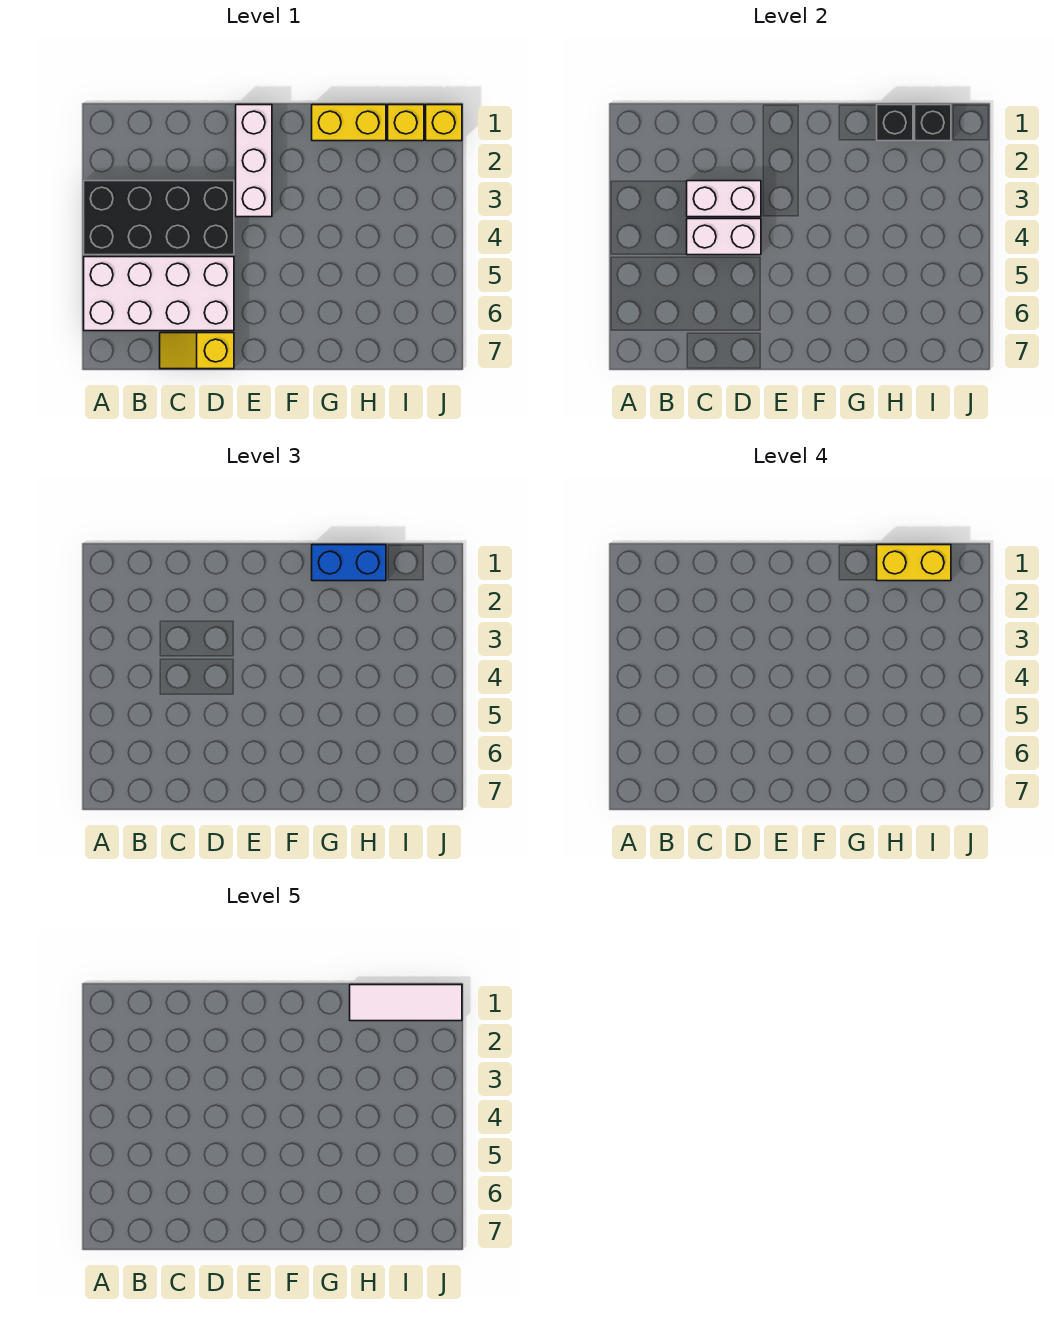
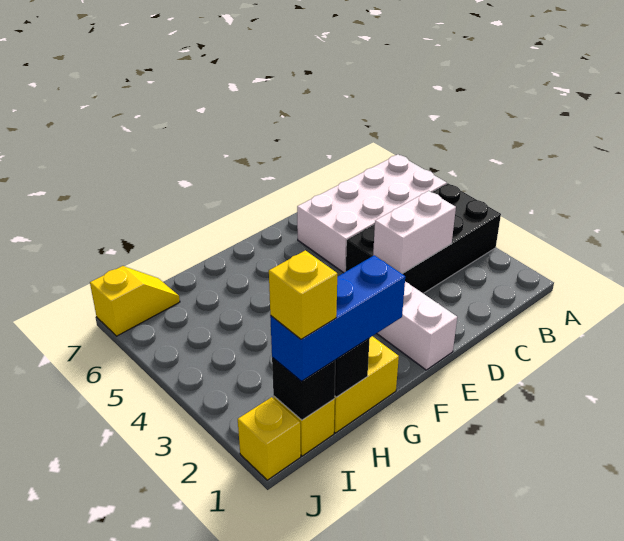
white 1x2 brick [687,219,761,255] -> none
yellow 1x2 slope [160,333,234,369] -> yellow 1x2 slope moved to [90,266,180,336]
blue 1x2 brick [312,545,386,581] -> blue 1x3 brick [270,255,405,381]
yellow 1x2 brick [877,545,951,581] -> yellow 1x1 brick [269,250,337,339]
white 1x3 tile [350,985,462,1021] -> none

